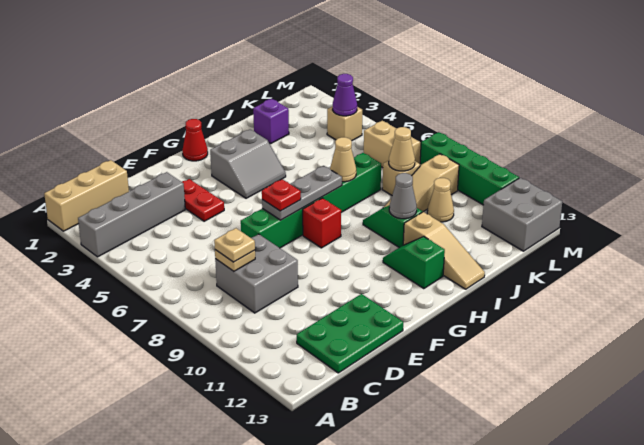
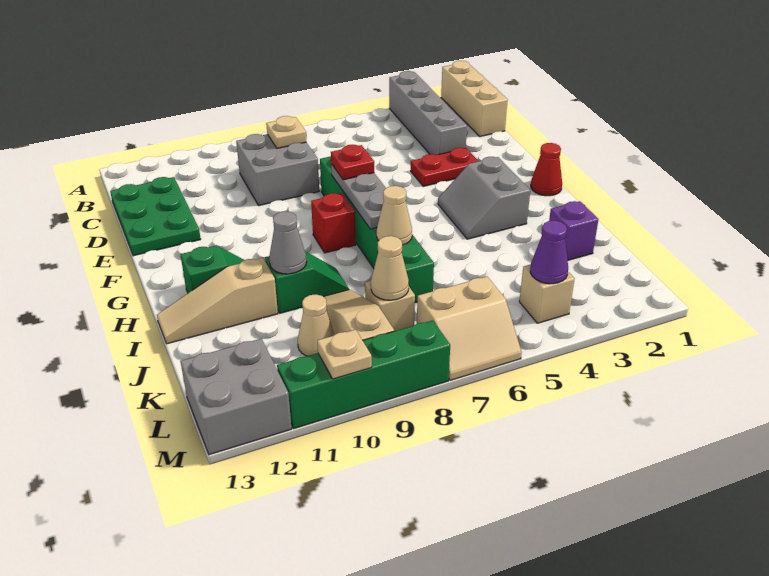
tan 1x1 plate [214,228,255,262] -> tan 1x1 plate moved to [317,330,372,379]

